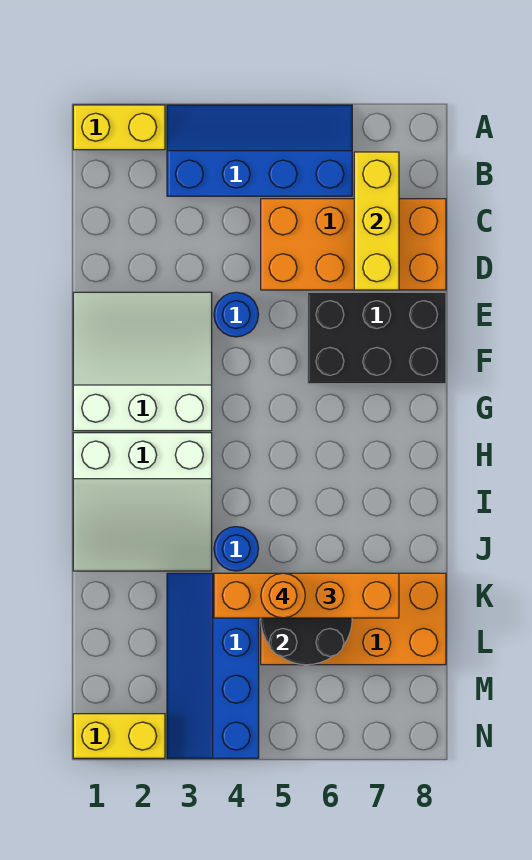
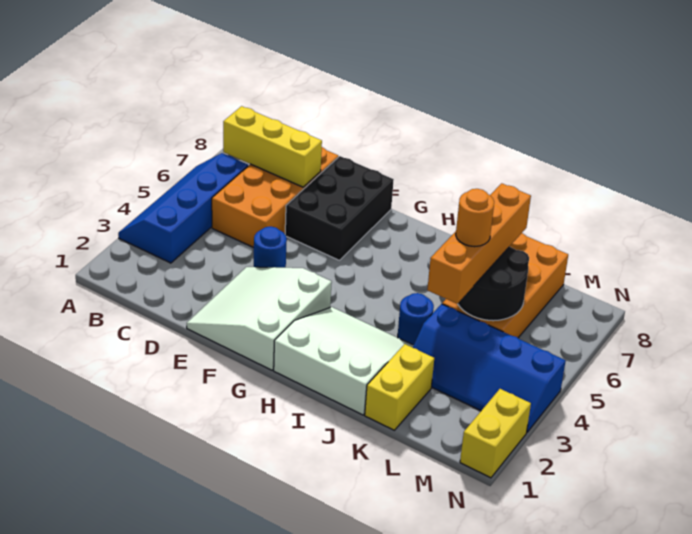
yellow 1x2 brick [73,105,165,150] -> yellow 1x2 brick moved to [365,344,434,430]
white 3x3 slope [73,433,212,571] -> white 3x3 slope turned to [274,307,414,415]

